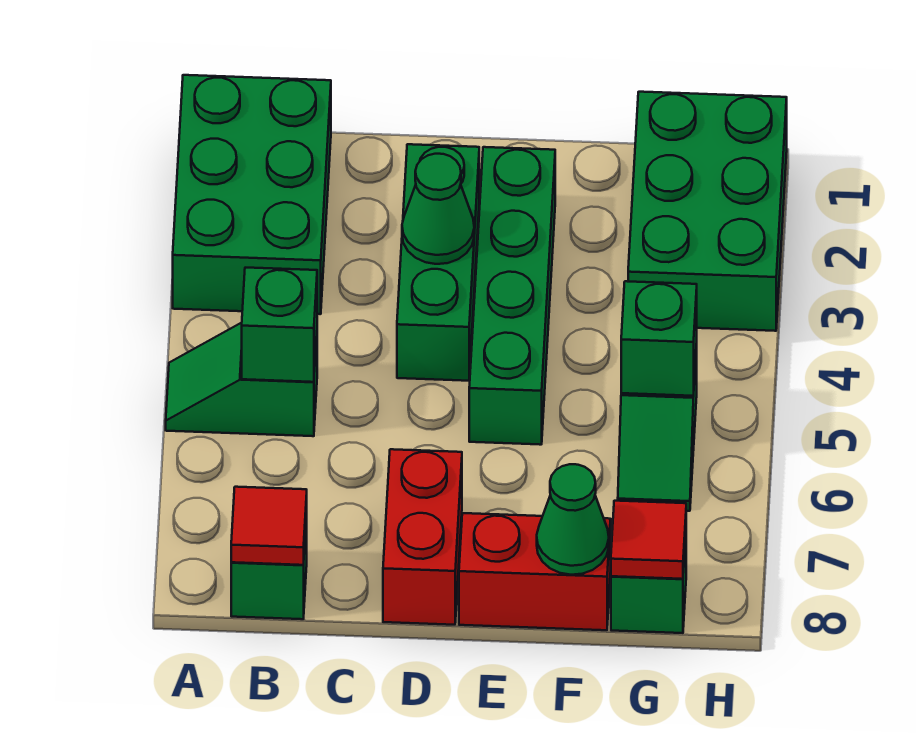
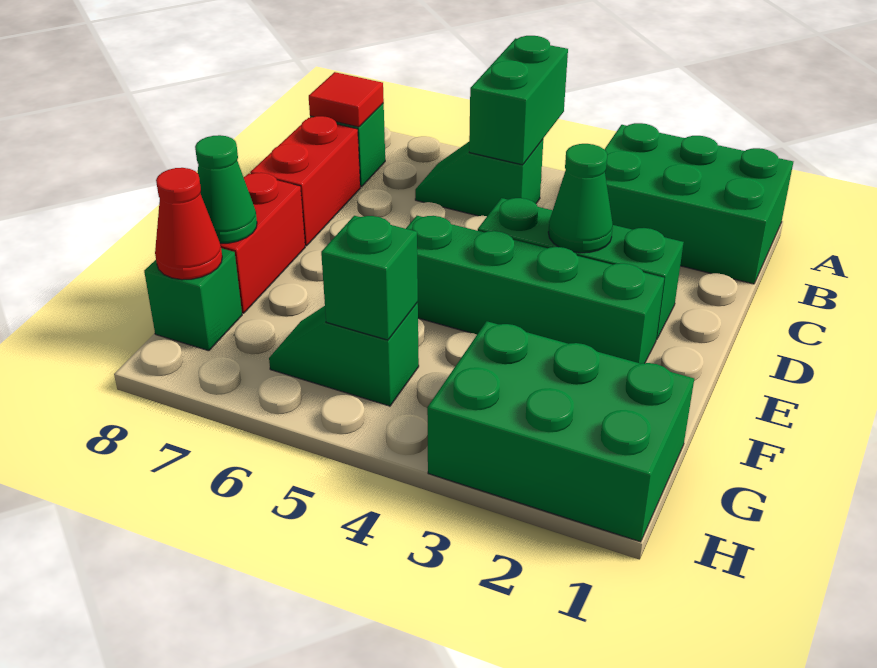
green 1x2 slope [166,323,317,436] -> green 1x2 slope turned to [415,139,543,216]
green 1x1 brick [242,268,317,382] -> green 1x2 brick [469,36,568,165]
red 1x2 brick [383,449,462,625] -> red 1x2 brick turned to [250,116,360,246]
red 1x1 tile [611,501,686,579] -> red 1x1 cone [155,168,222,280]

